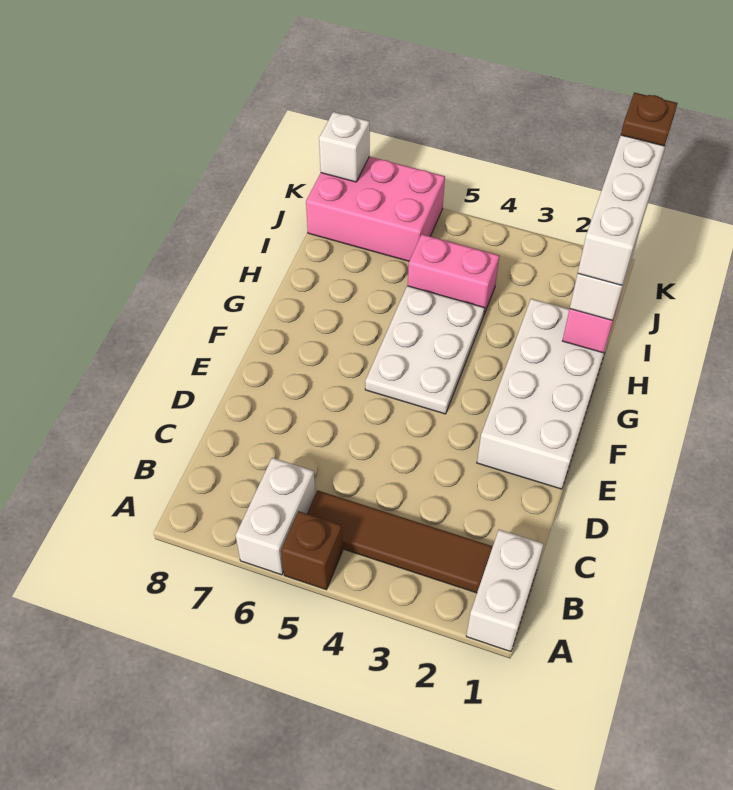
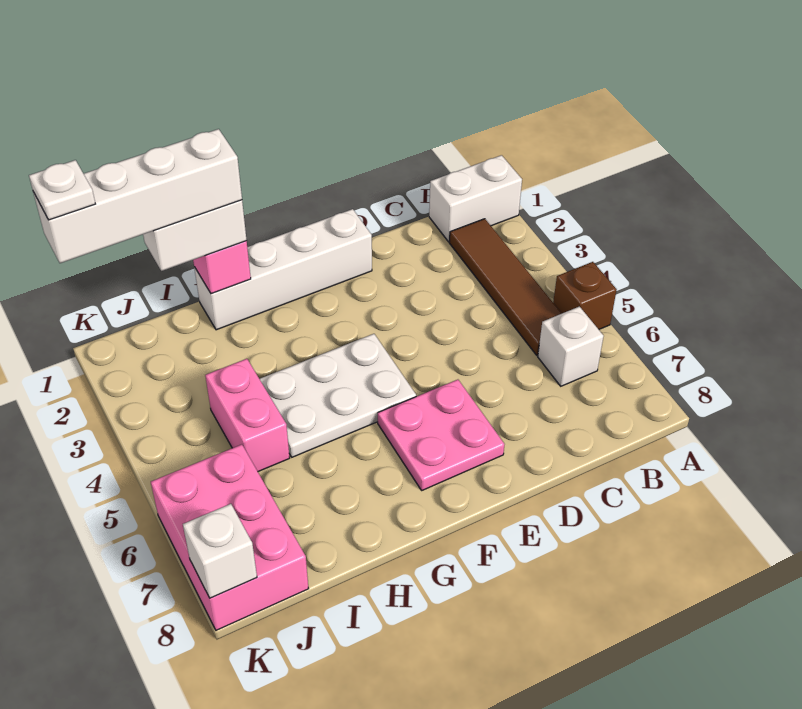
white 1x2 brick [235,458,315,575] -> white 1x1 brick [538,306,604,386]
white 2x4 brick [477,299,610,489] -> white 1x4 brick [194,209,372,330]
none -> pink 2x2 plate [378,380,505,490]
brown 1x1 plate [621,92,678,146] -> white 1x1 plate [29,160,95,220]

